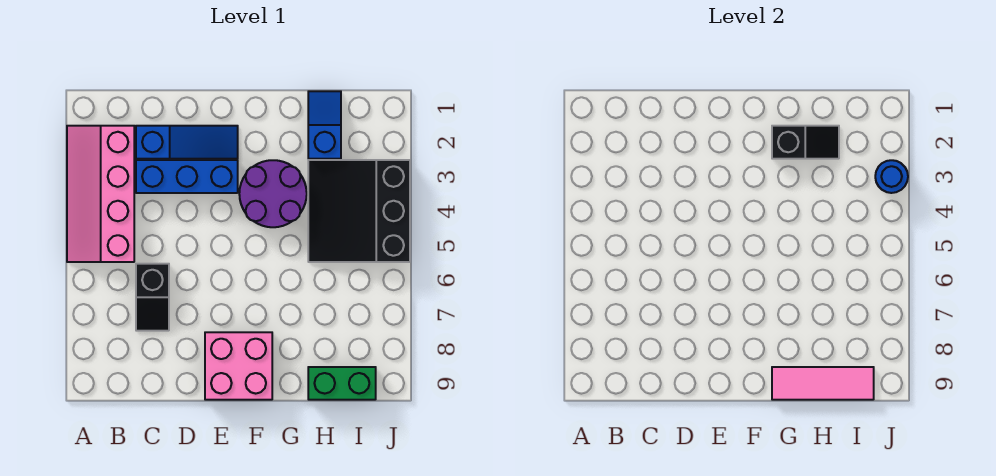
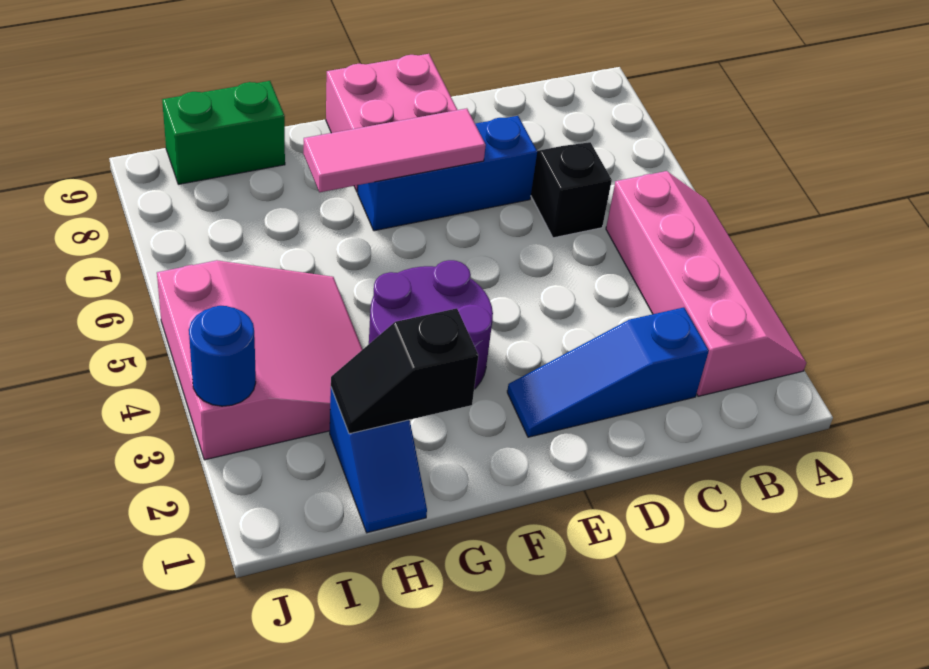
blue 1x3 brick [136,160,238,193] -> blue 1x3 brick moved to [358,116,537,231]
pink 1x3 tile [772,367,874,400] -> pink 1x3 tile moved to [304,108,486,192]
black 3x3 slope [308,160,410,262] -> pink 3x3 slope [157,260,363,460]

